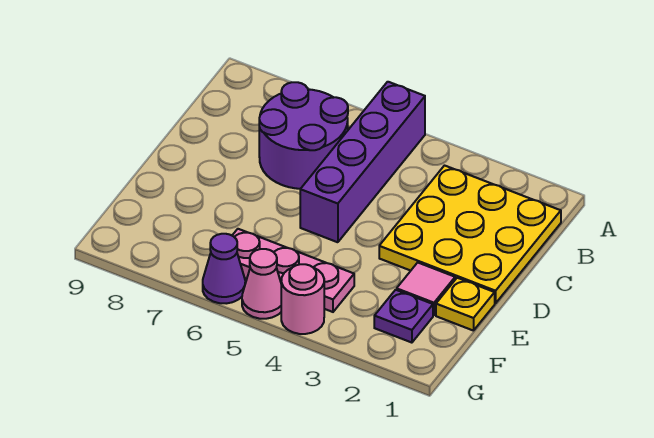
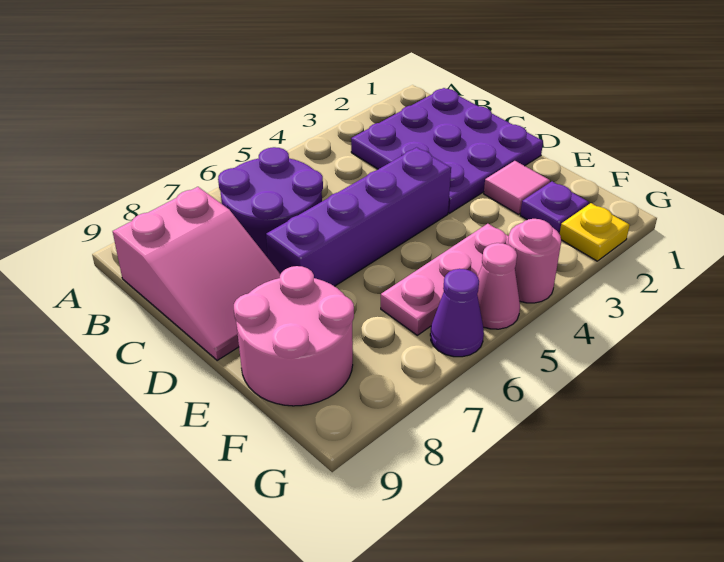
purple 1x4 brick [300,82,425,242] -> purple 1x4 brick turned to [266,147,451,286]
yellow 3x3 plate [379,166,561,303] -> purple 3x3 plate [351,88,543,213]
none -> pink 2x3 slope [113,187,280,360]
yellow 1x1 plate [436,278,495,331] -> yellow 1x1 plate moved to [560,203,630,261]
none -> pink 2x2 round brick [234,266,354,406]

